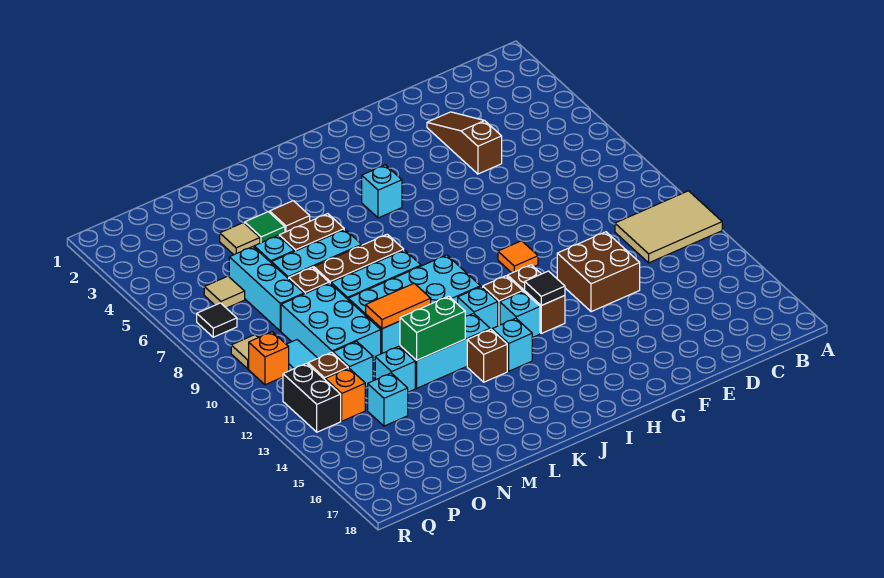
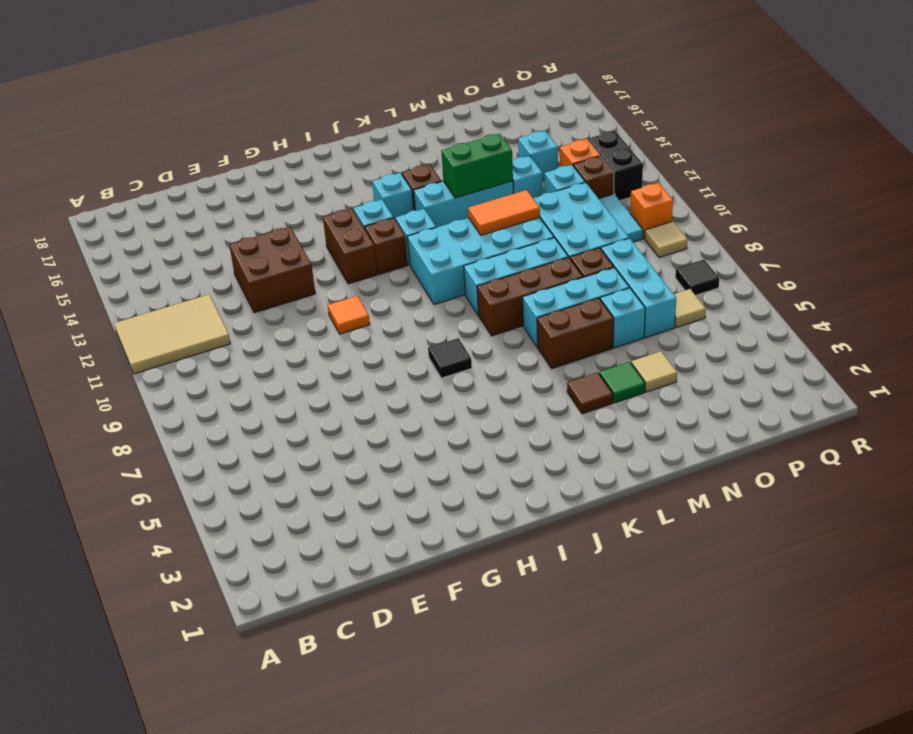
brown 1x3 slope [427,112,502,174] -> none
black 1x1 tile [525,271,565,305] -> black 1x1 tile moved to [428,338,472,378]
cyan 1x1 brick [362,165,402,218] -> none

